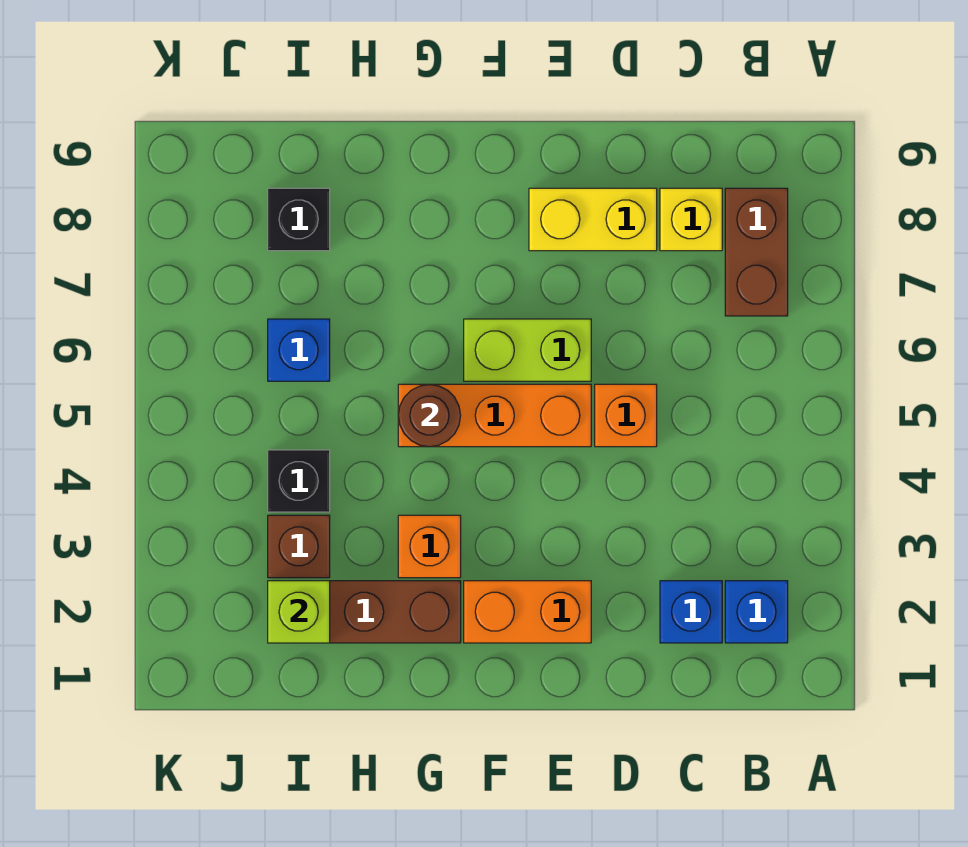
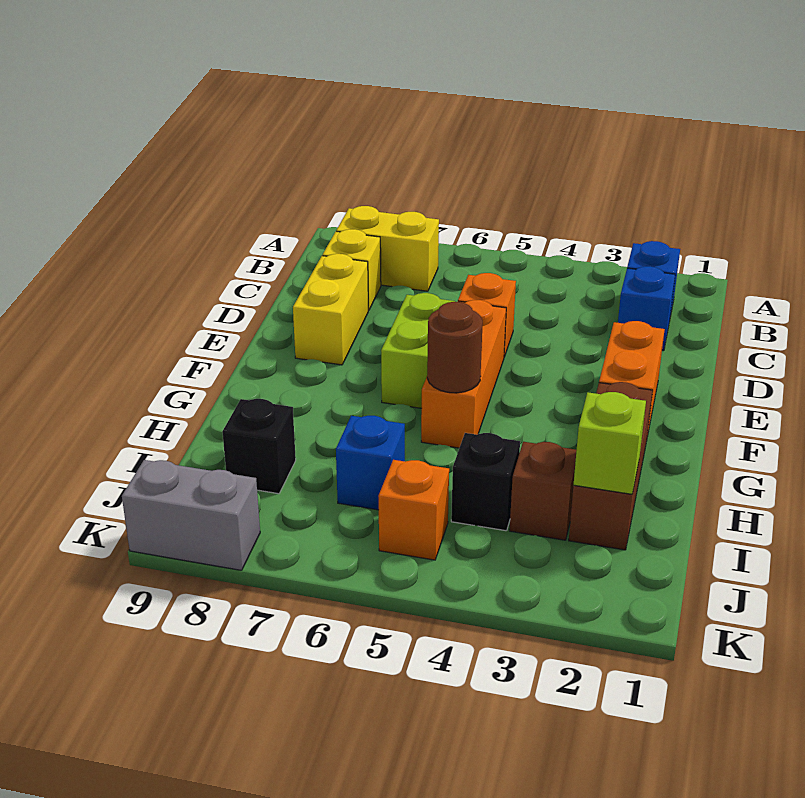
brown 1x2 brick [725,188,788,316] -> yellow 1x2 brick [336,206,439,291]
orange 1x1 brick [398,515,461,578] -> orange 1x1 brick moved to [378,460,449,560]
none -> grey 1x2 brick [122,460,260,570]

